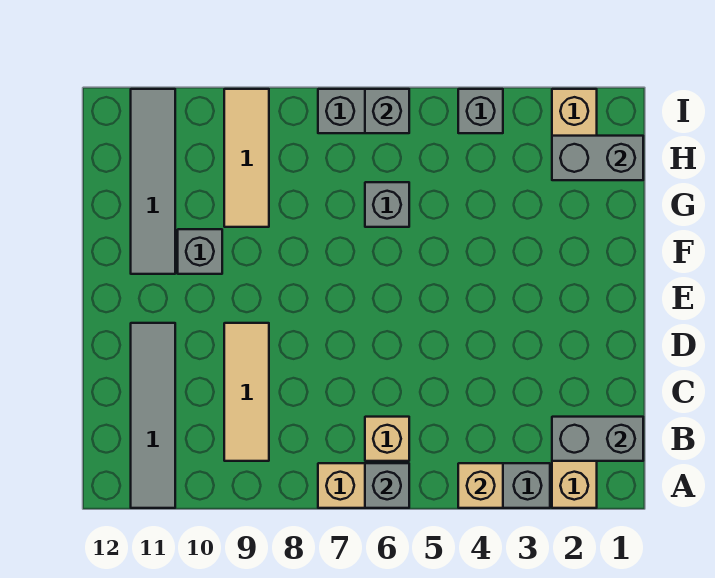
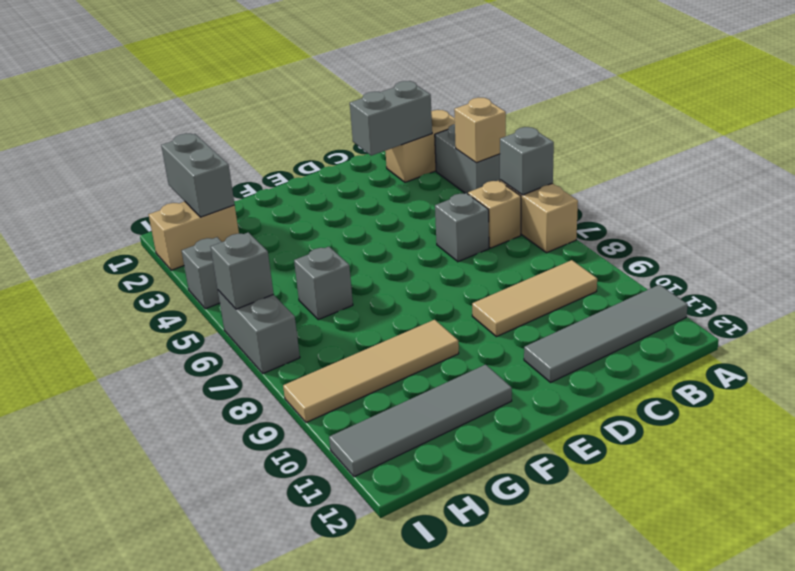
grey 1x2 brick [552,417,643,461] -> grey 1x2 brick turned to [350,81,432,156]
grey 1x1 brick [178,229,222,274] -> grey 1x1 brick moved to [435,193,489,262]
tan 1x3 tile [224,89,269,227] -> tan 1x4 tile [283,320,459,423]

